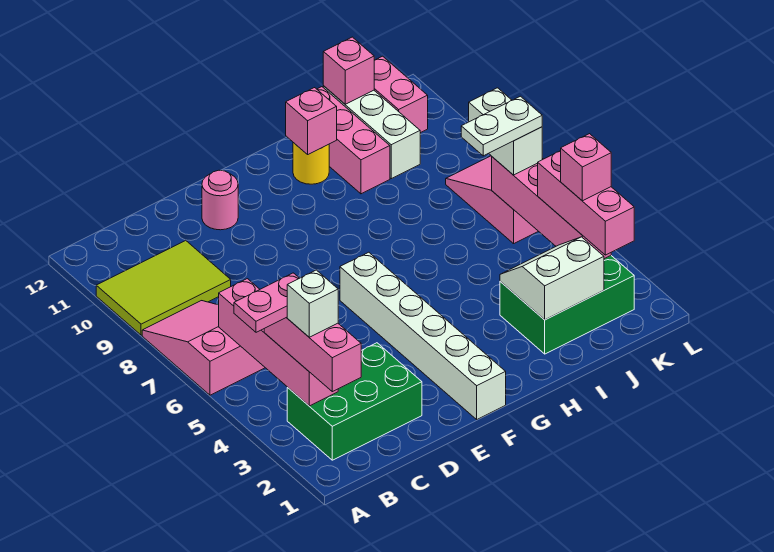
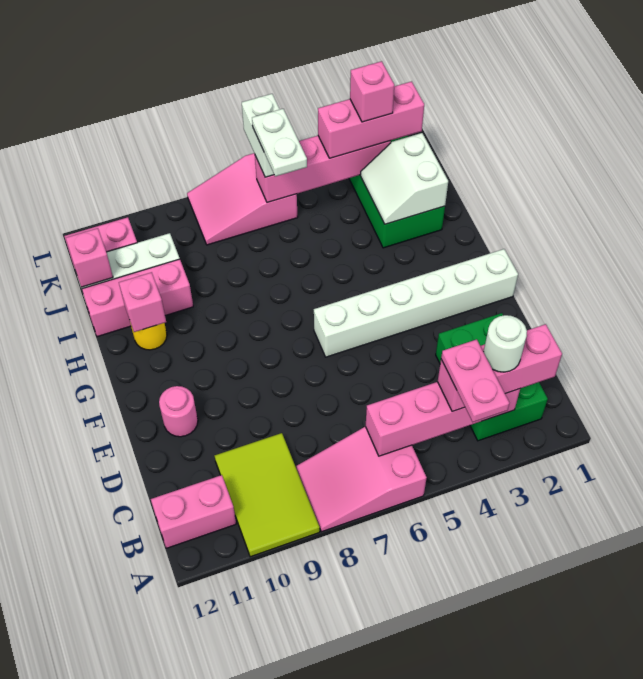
white 1x1 brick [287,270,338,337] -> white 1x1 round brick [483,315,527,372]
none -> pink 1x2 brick [151,475,236,548]
white 1x2 brick [469,88,542,175] -> white 1x2 brick turned to [242,94,280,177]

